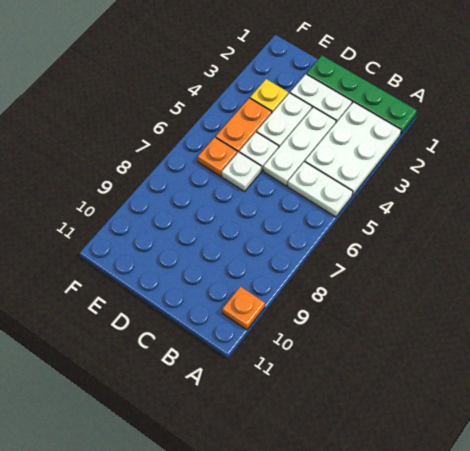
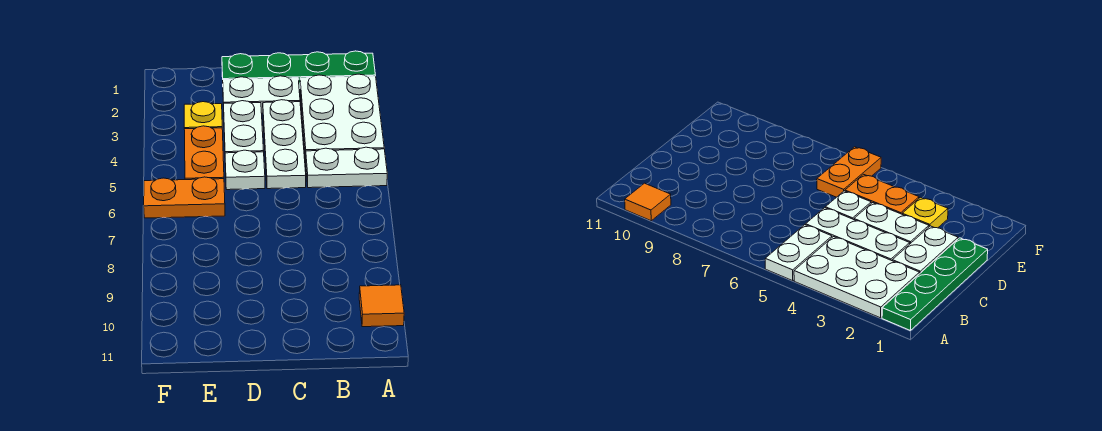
orange 1x1 plate [222,287,265,330] -> orange 1x1 tile [359,285,404,327]
white 1x1 plate [222,152,261,192] -> none
orange 1x1 plate [198,137,237,176] -> orange 1x2 plate [144,177,225,218]

